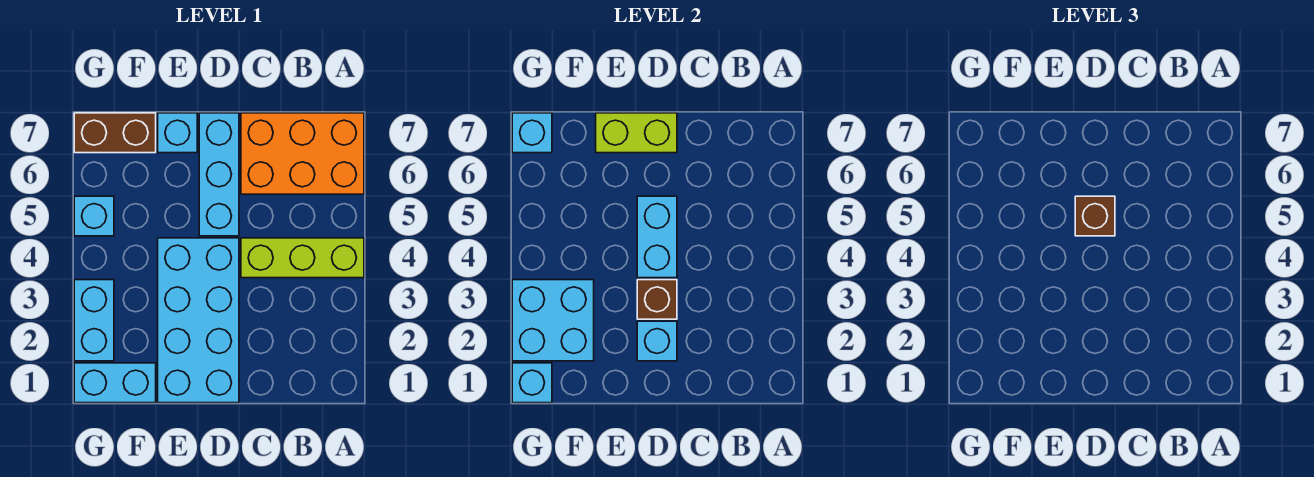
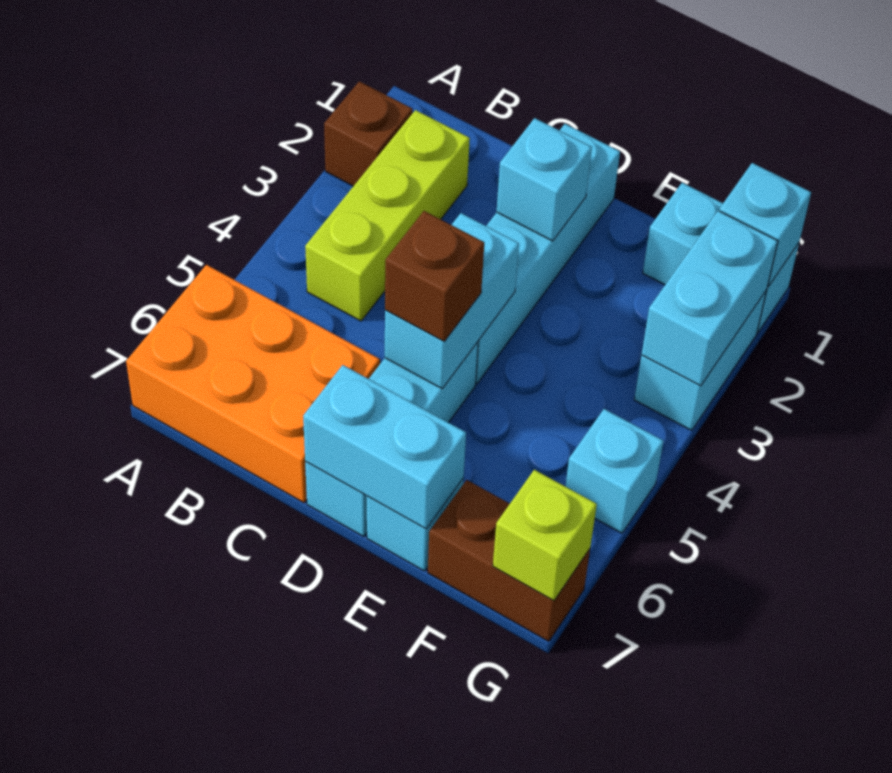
lime 1x3 brick [241,238,364,278] -> lime 1x3 brick turned to [305,110,470,321]
cyan 2x4 brick [158,238,239,403] -> cyan 1x4 brick [476,124,620,384]
brown 1x1 brick [637,280,677,319] -> brown 1x1 brick moved to [324,81,413,186]
lime 1x2 brick [596,113,677,153] -> cyan 1x2 brick [303,365,466,529]
cyan 2x2 brick [512,280,594,361] -> cyan 1x2 brick [642,211,778,386]
cyan 1x1 brick [512,113,552,153] -> lime 1x1 brick [493,470,597,601]

